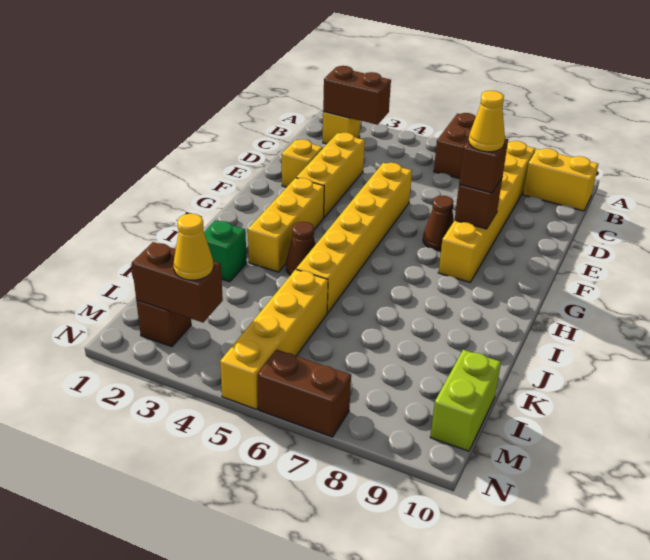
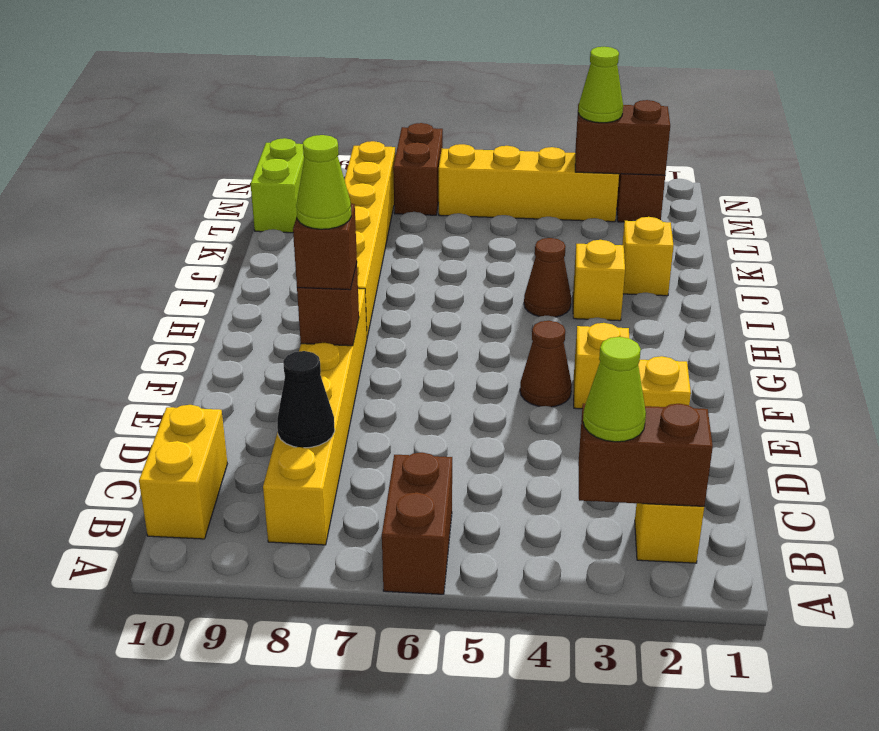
none -> lime 1x1 cone [583,337,646,442]
yellow 1x2 brick [523,148,598,211] -> yellow 1x2 brick turned to [139,405,227,539]
none -> black 1x1 cone [277,351,335,448]
yellow 1x3 brick [296,133,365,218] -> yellow 1x1 brick [574,323,630,409]
yellow 1x6 brick [296,163,412,313] -> yellow 1x6 brick moved to [344,141,396,337]
brown 1x1 cone [423,196,454,250] -> brown 1x1 cone moved to [520,321,572,407]
yellow 1x1 cone [469,91,505,152] -> lime 1x1 cone [296,135,351,229]
yellow 1x3 brick [248,178,324,272] -> yellow 1x1 brick [573,240,625,321]
green 1x1 brick [204,220,247,282] -> yellow 1x1 brick [622,217,674,296]
yellow 1x4 brick [220,270,328,409] -> yellow 1x4 brick turned to [439,144,619,222]
yellow 1x1 cone [174,214,213,280] -> lime 1x1 cone [578,47,623,123]
brown 1x2 brick [258,350,351,437] -> brown 1x2 brick turned to [393,123,443,215]

